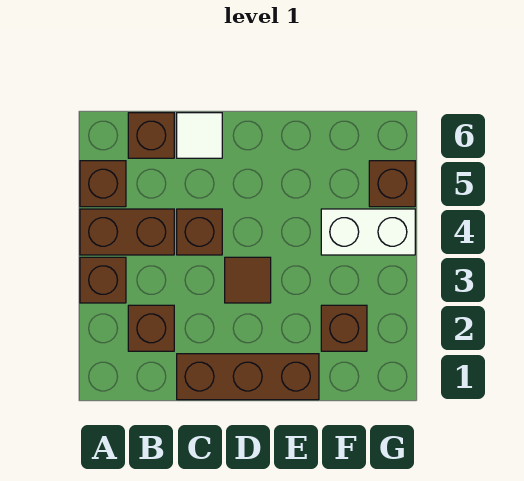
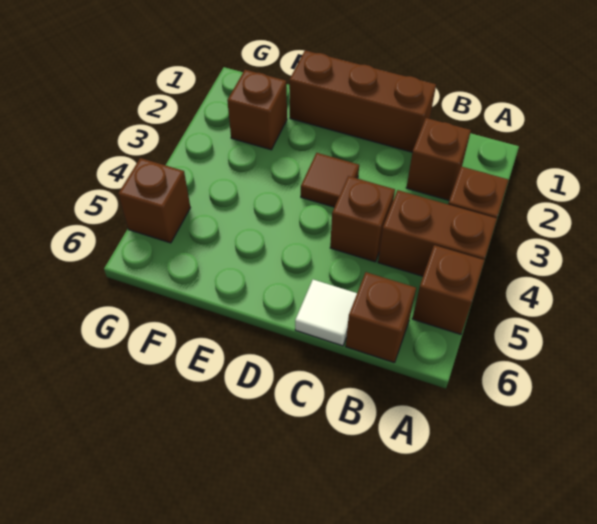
white 1x2 brick [321,209,415,255] -> none

